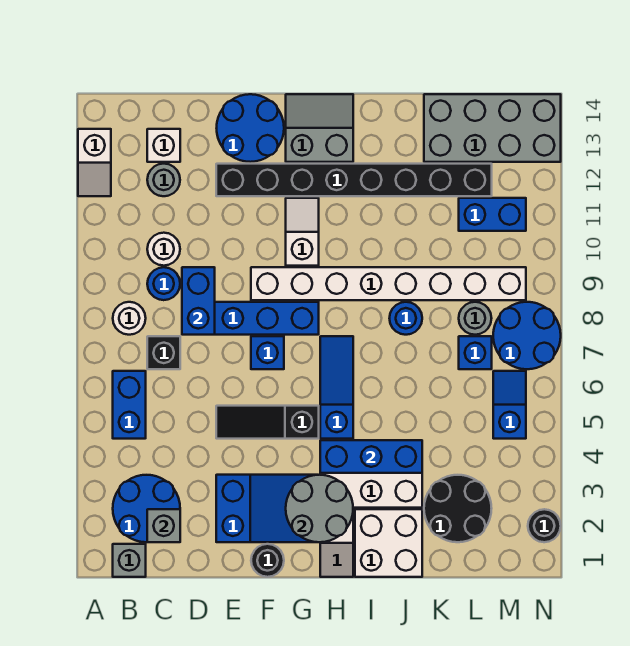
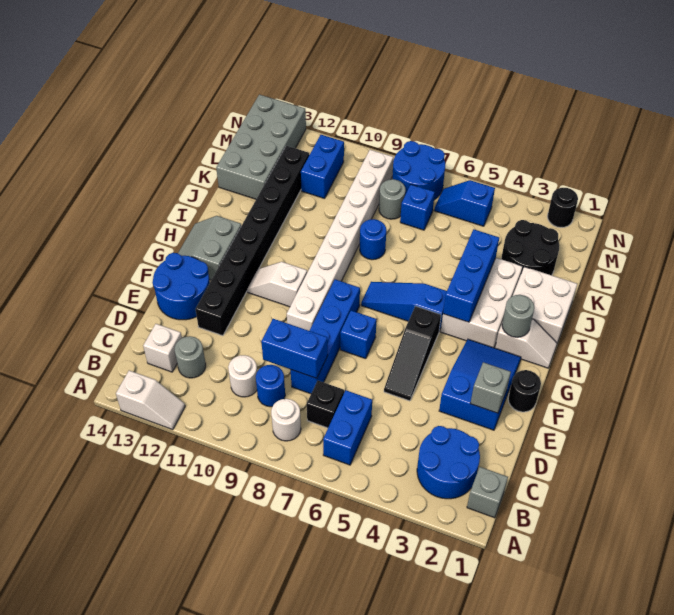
blue 1x2 brick [113,371,146,439] -> blue 1x2 brick turned to [323,390,372,465]
grey 1x1 brick [147,509,180,542] -> grey 1x1 brick moved to [470,362,511,413]
grey 2x2 round brick [286,475,353,542] -> grey 1x1 round brick [502,295,535,337]

